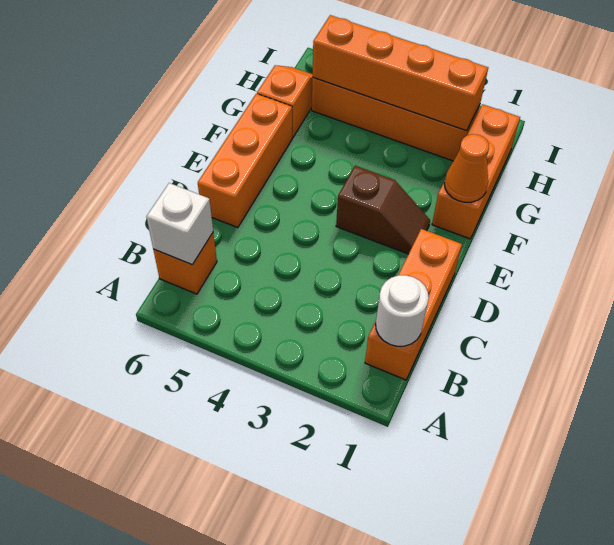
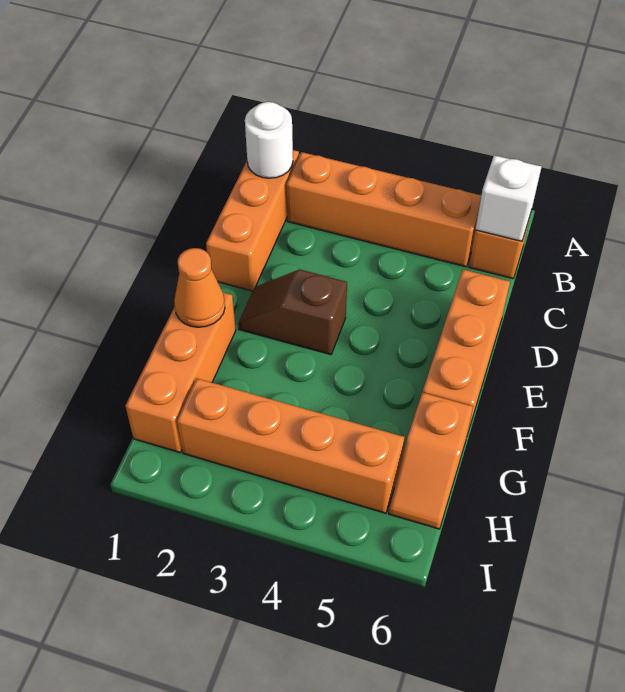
orange 1x4 brick [313,15,488,131] -> orange 1x4 brick moved to [286,152,481,267]

